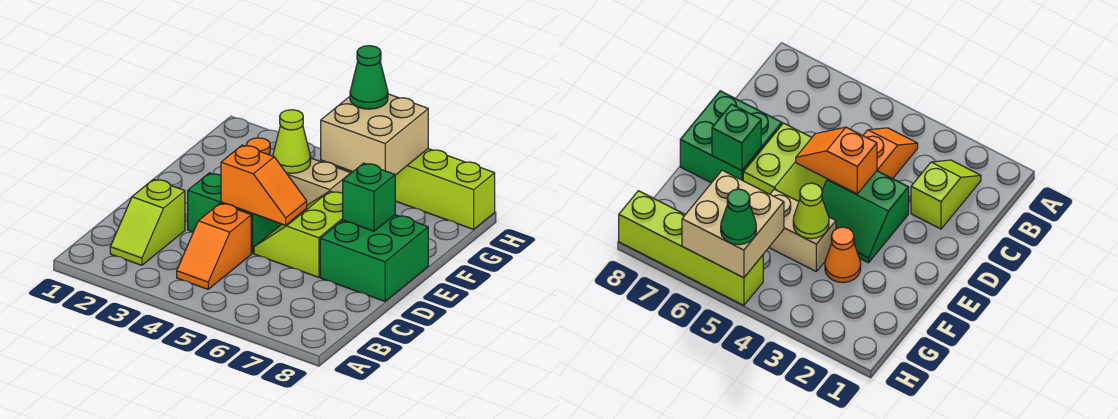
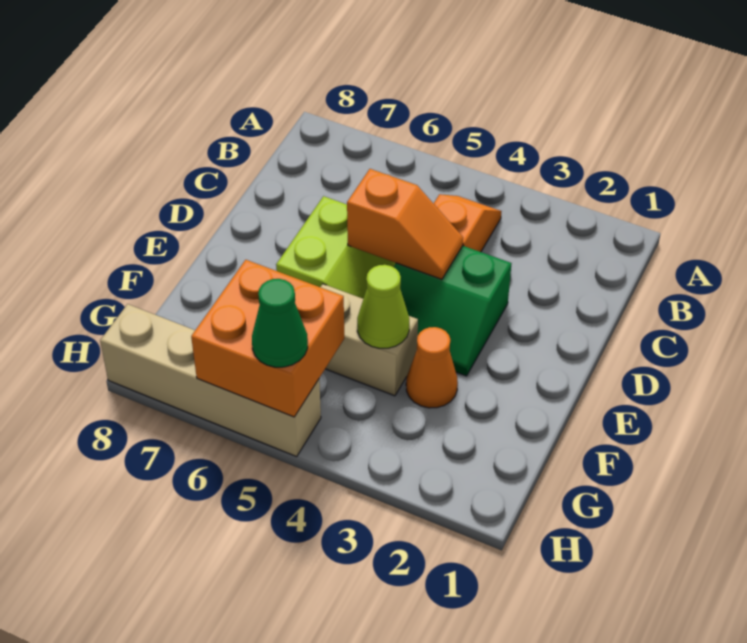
lime 1x2 slope [110,179,185,265] -> none
orange 1x2 slope [221,145,307,225] -> orange 1x2 slope turned to [347,169,463,279]
green 2x2 brick [320,215,428,301] -> none
green 1x1 brick [343,163,395,231] -> none
tan 2x2 brick [321,94,428,175] -> orange 2x2 brick [191,260,344,417]
lime 1x4 brick [343,149,495,229] -> tan 1x4 brick [100,304,321,457]

